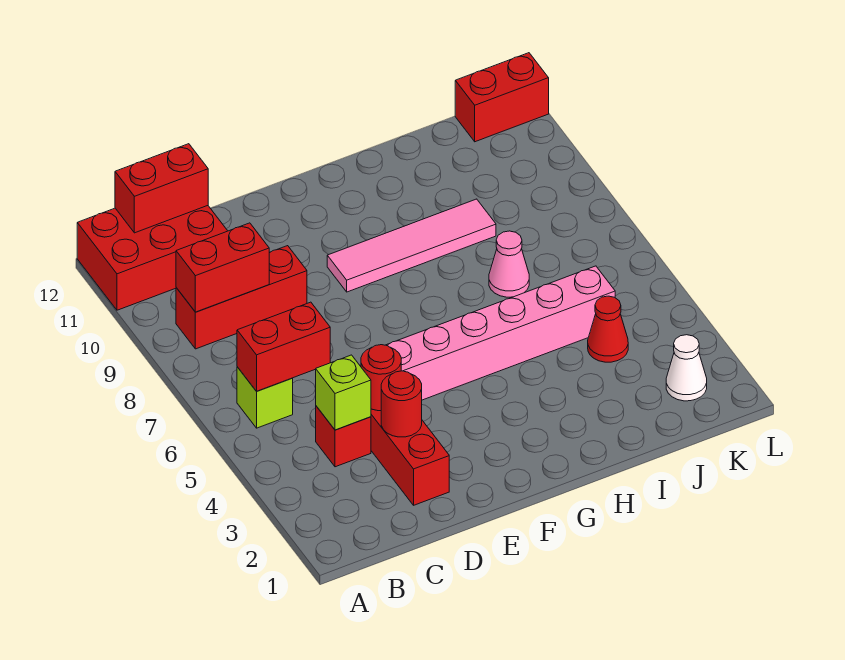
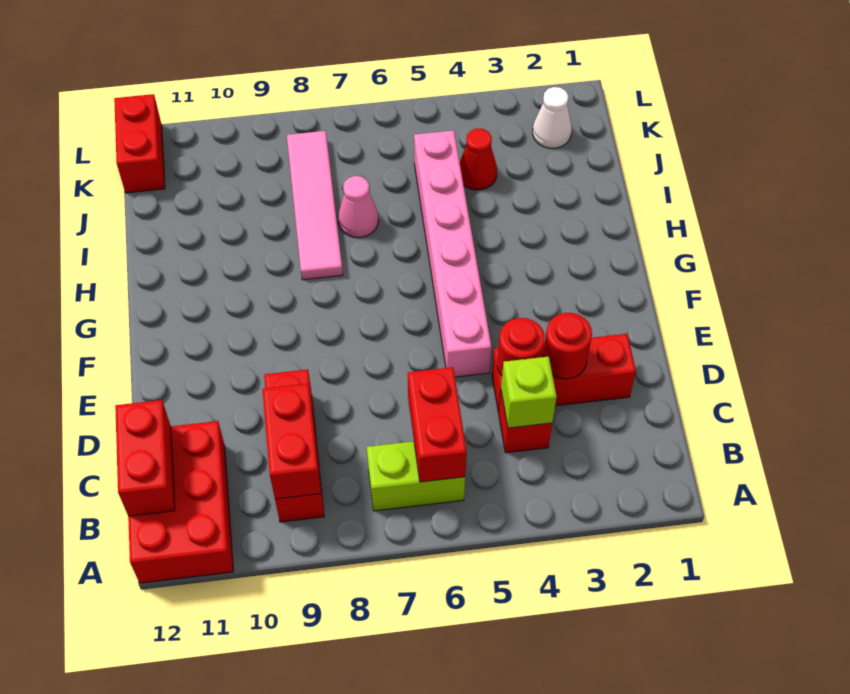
lime 1x1 brick [237,367,293,428] -> lime 1x2 brick [367,441,465,511]
pink 1x4 tile [327,199,496,292] -> pink 1x4 tile moved to [287,131,343,280]

